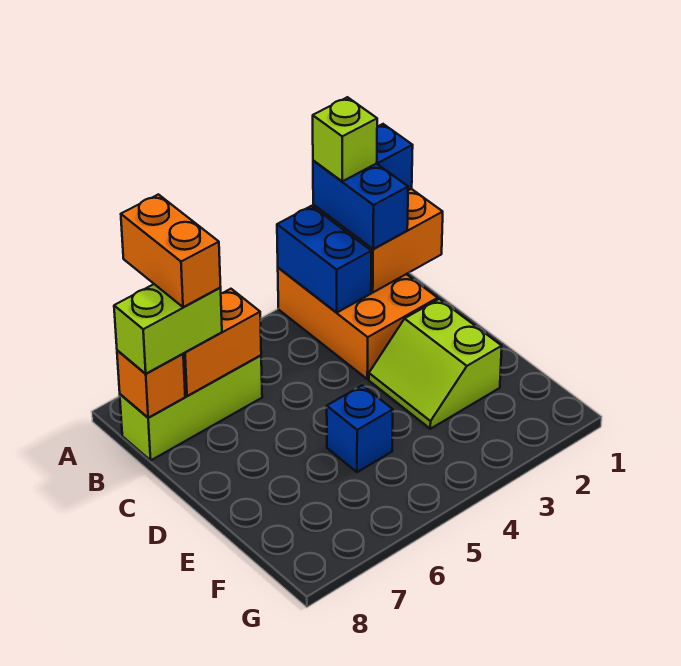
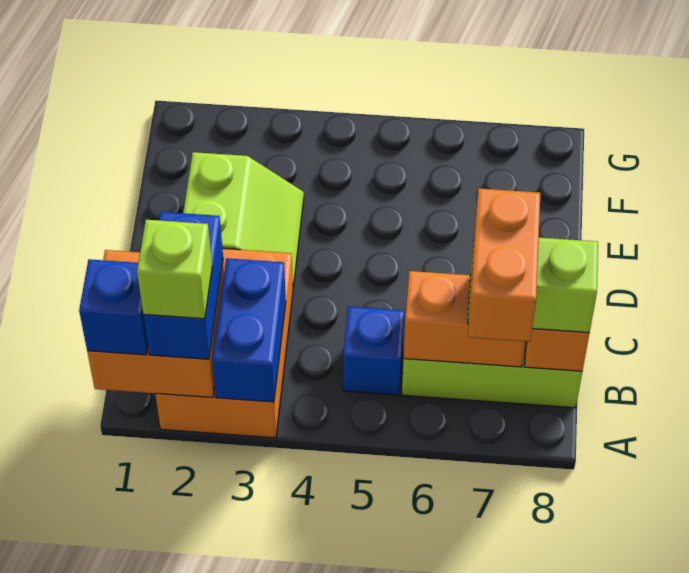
blue 1x1 brick [327,385,393,472] -> blue 1x1 brick moved to [343,307,404,395]

